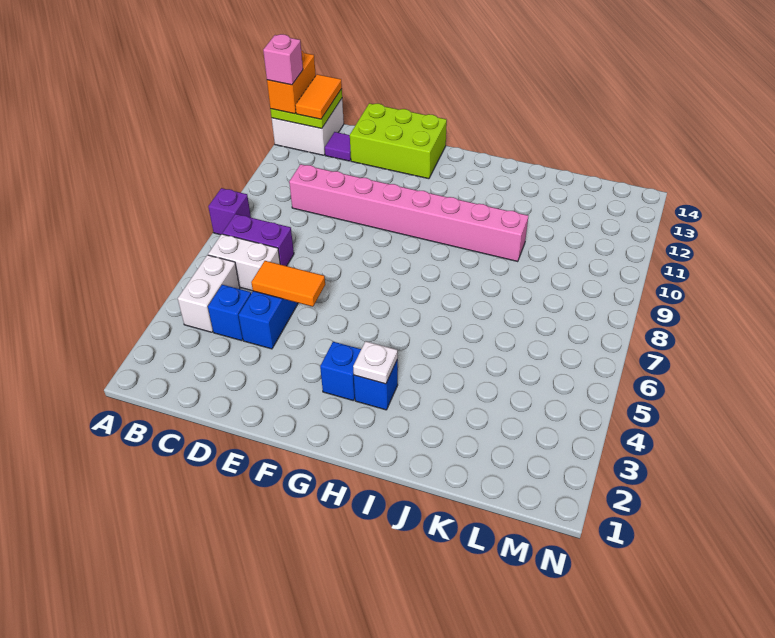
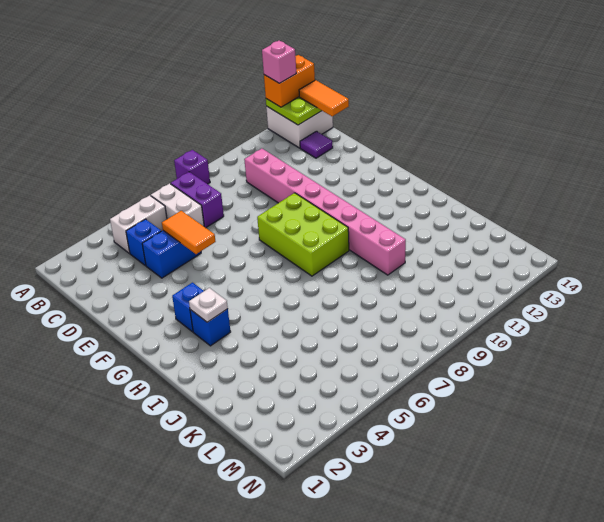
orange 1x2 tile [295,74,342,119] -> orange 1x2 tile turned to [299,80,349,116]
lime 2x3 brick [350,103,447,179] -> lime 2x3 brick moved to [257,193,349,276]

